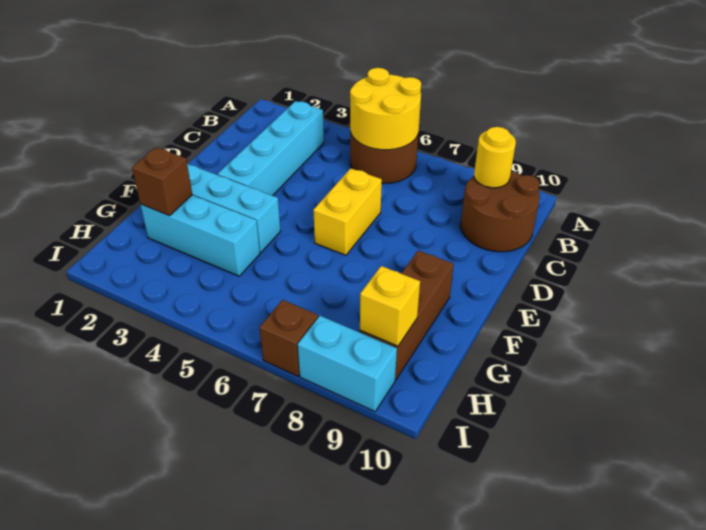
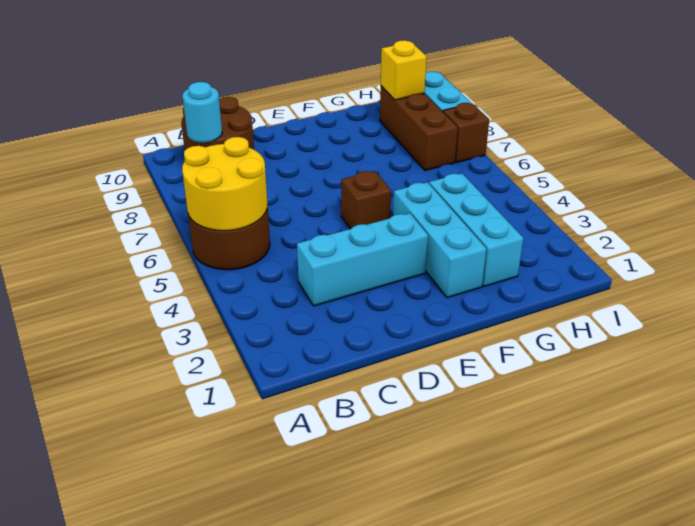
cyan 1x4 brick [218,101,324,196] -> cyan 1x3 brick [297,213,428,306]
yellow 1x1 round brick [474,127,516,188] -> cyan 1x1 round brick [182,82,222,142]
yellow 1x2 brick [313,168,382,255] -> none
brown 1x3 brick [360,250,454,380] -> brown 1x3 brick turned to [380,86,458,170]
brown 1x1 brick [132,147,192,216] -> brown 1x1 brick moved to [341,171,391,229]

